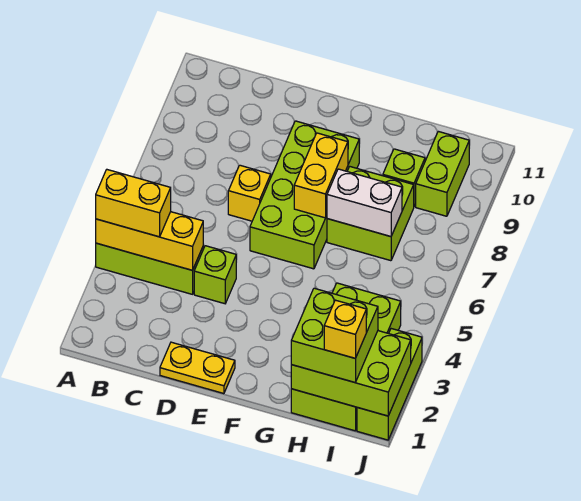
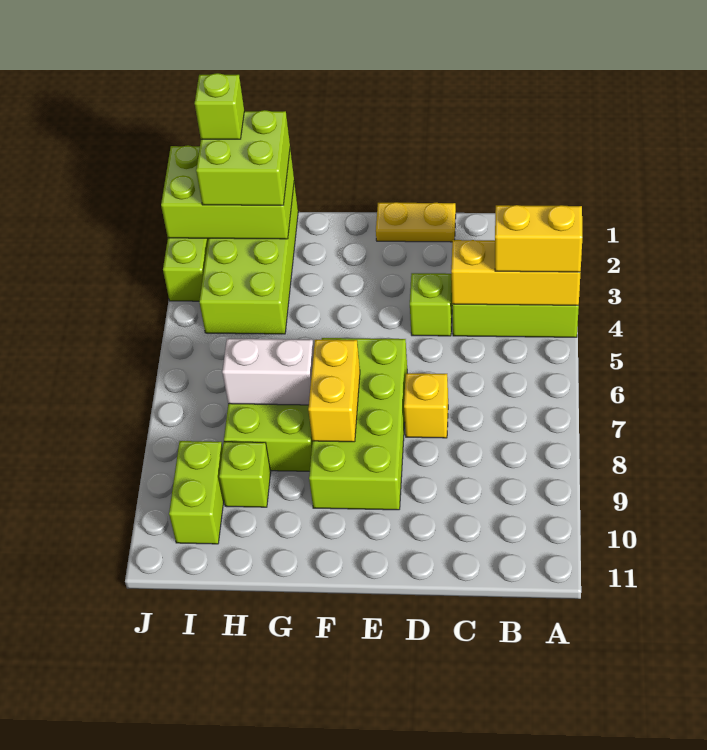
yellow 1x1 brick [324,300,366,358] -> lime 1x1 brick [195,73,244,139]

